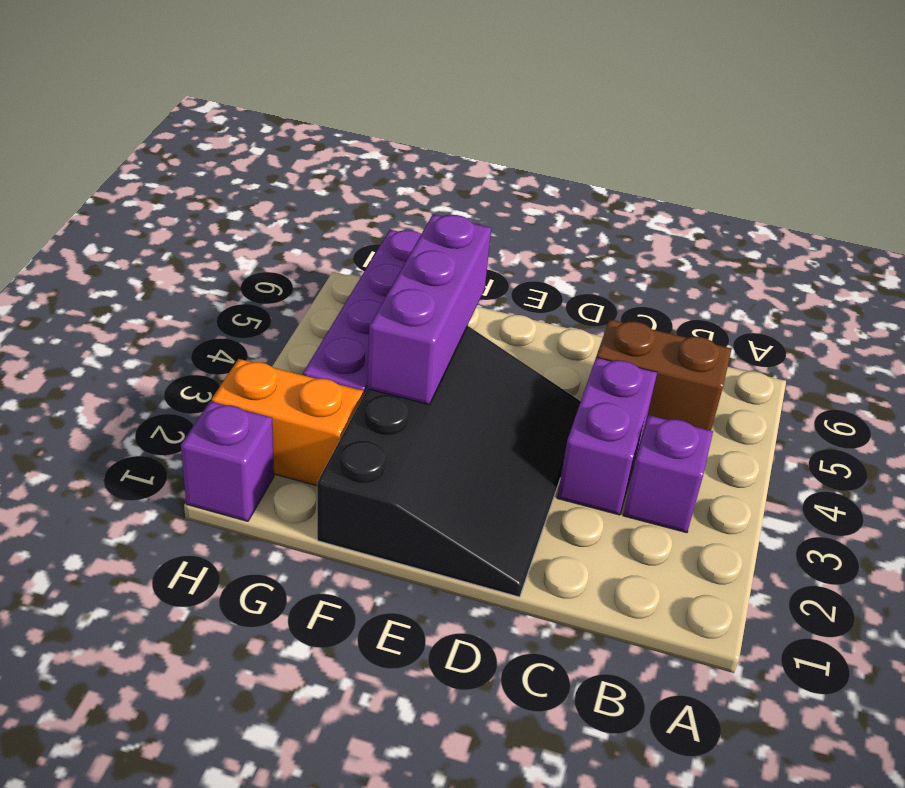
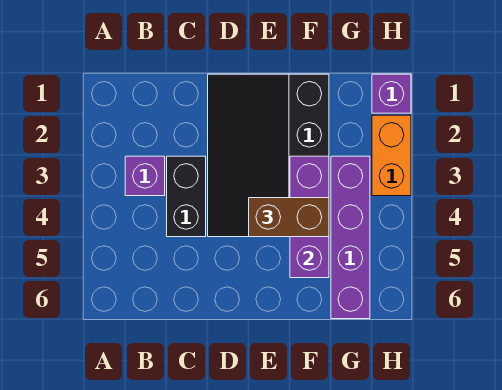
brown 1x2 brick [596,319,732,431] -> brown 1x2 brick moved to [249,198,329,237]
purple 1x2 brick [557,357,657,515] -> black 1x2 brick [167,156,206,237]
orange 1x2 brick [211,359,363,486] -> orange 1x2 brick turned to [372,115,411,196]

